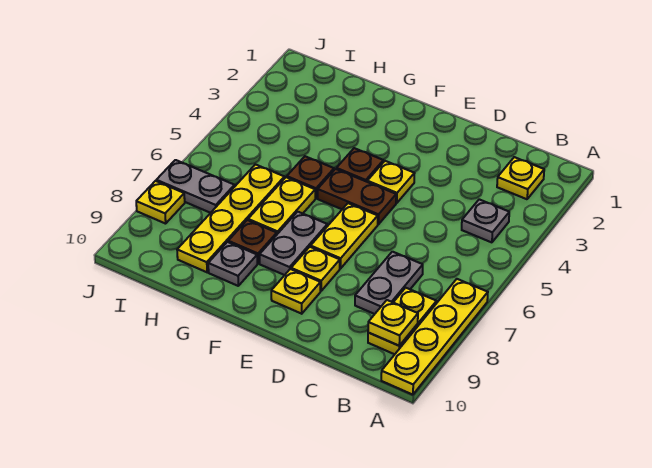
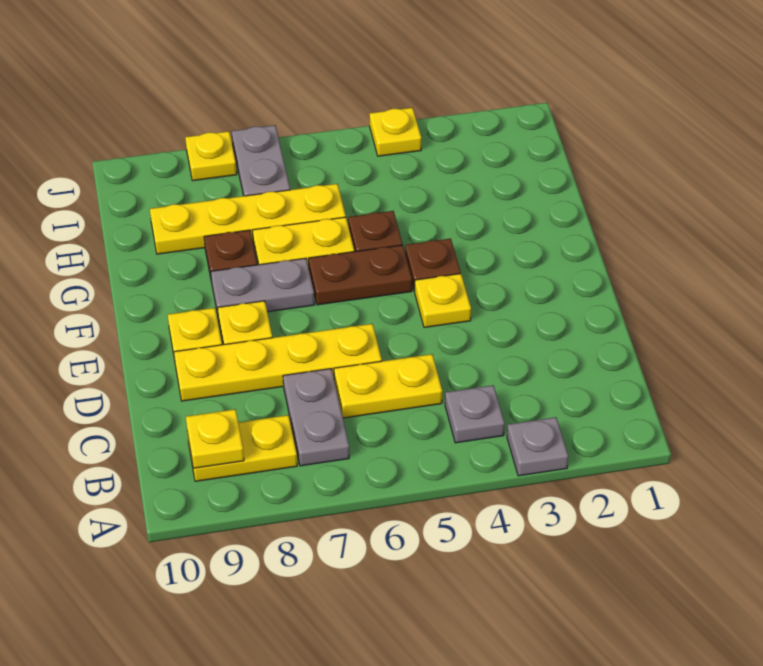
yellow 1x4 plate [381,279,488,395] -> yellow 1x4 plate moved to [174,324,382,401]
yellow 1x1 plate [497,157,544,199] -> yellow 1x1 plate moved to [370,108,421,156]
grey 1x2 plate [355,252,423,314] -> grey 1x2 plate turned to [283,369,349,466]
brown 1x2 plate [318,169,396,224] -> brown 1x2 plate turned to [309,245,412,305]
yellow 1x2 plate [311,203,378,268] -> yellow 1x2 plate moved to [334,354,442,418]
grey 1x1 plate [208,242,257,286] -> grey 1x1 plate moved to [507,417,568,476]

